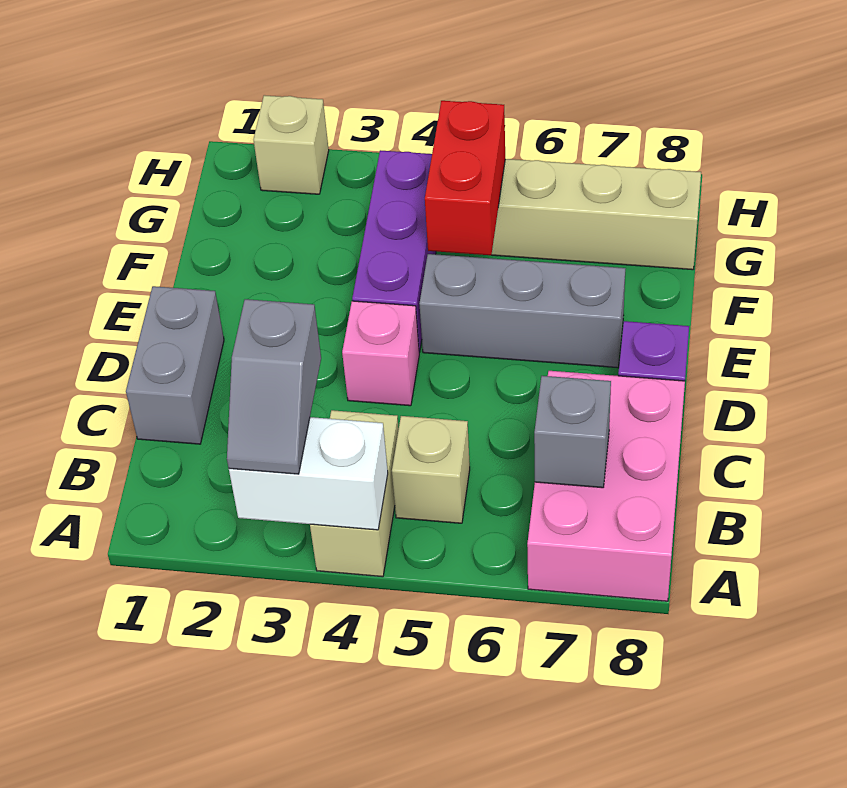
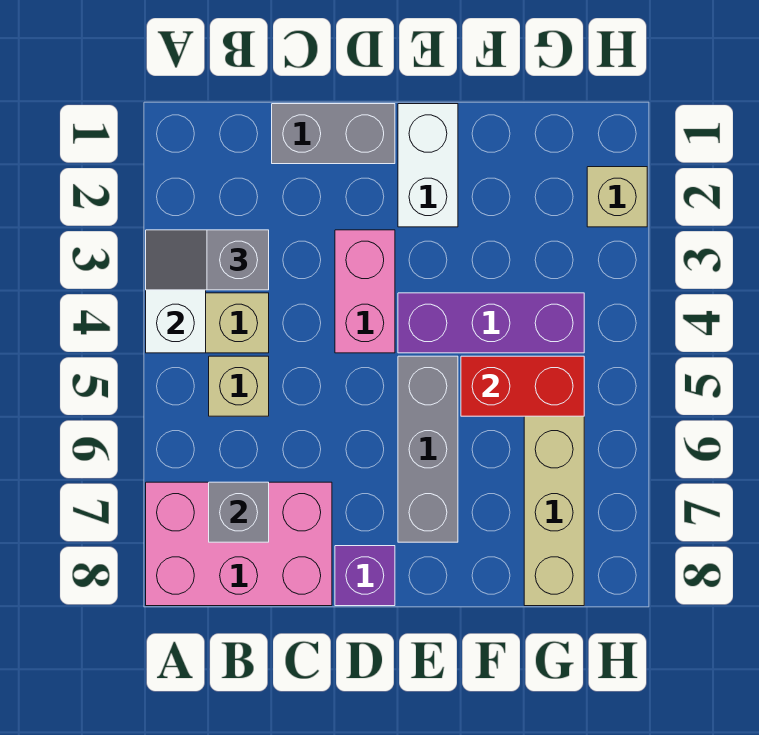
pink 1x1 brick [342,301,419,406] -> pink 1x2 brick [335,230,395,353]
none -> white 1x2 brick [398,104,458,227]

